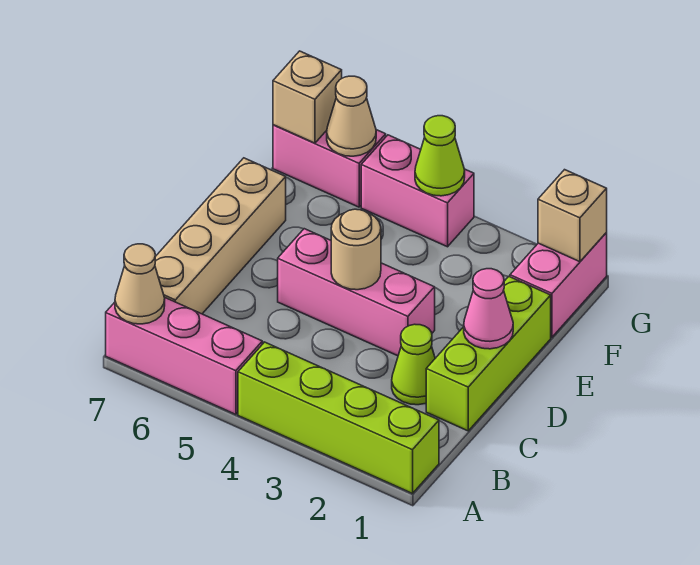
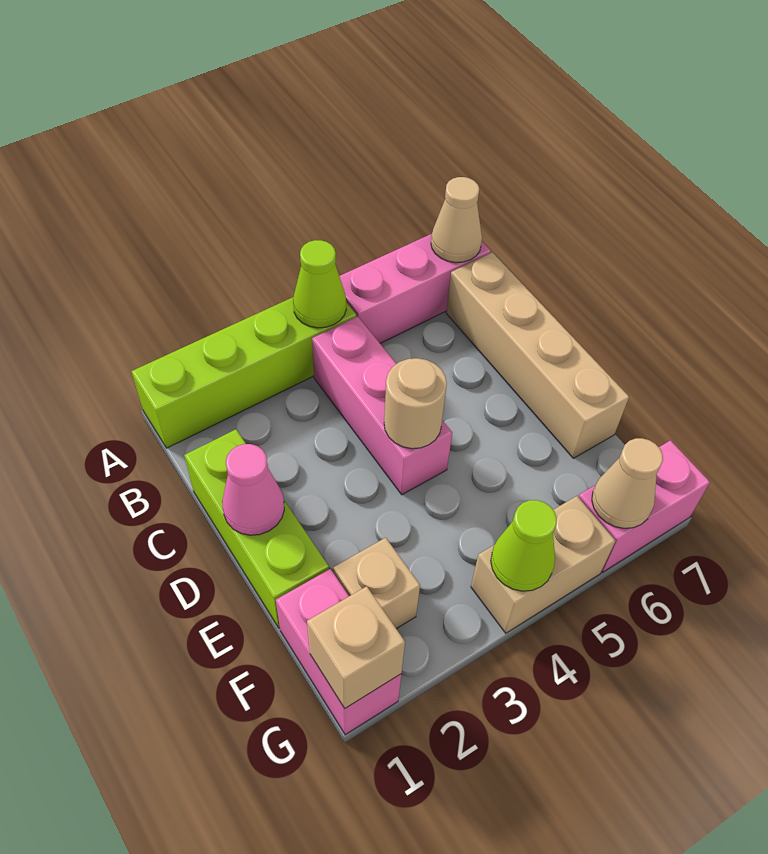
lime 1x1 cone [392,324,435,405] -> lime 1x1 cone moved to [293,240,346,328]
pink 1x3 brick [278,229,435,356] -> pink 1x3 brick turned to [312,316,452,495]
pink 1x2 brick [361,135,474,247] -> tan 1x2 brick [471,496,616,633]
tan 1x1 brick [273,51,342,143] -> tan 1x1 brick moved to [333,538,420,629]

